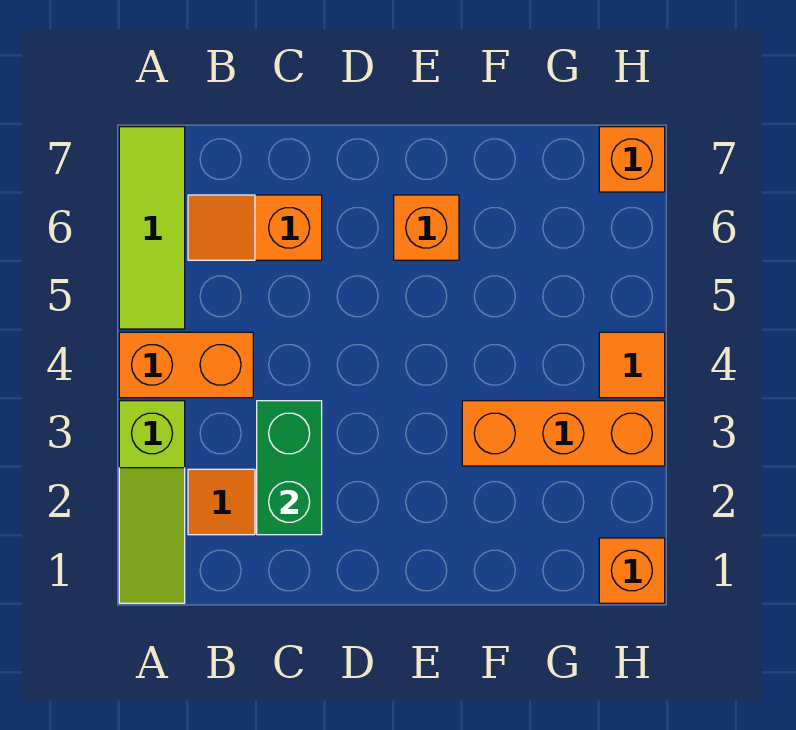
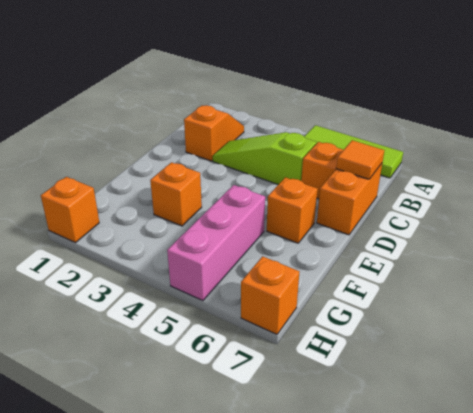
lime 1x3 slope [119,401,185,603] -> lime 1x3 slope moved to [213,132,317,185]
orange 1x2 brick [119,332,253,398] -> orange 1x2 brick moved to [317,164,382,235]
green 1x2 brick [257,401,322,535] -> none
orange 1x3 brick [462,401,665,466] -> orange 1x1 brick [150,162,202,226]
none -> pink 1x3 brick [167,185,265,301]
orange 1x1 tile [599,332,665,398] -> orange 1x1 tile moved to [336,140,384,179]

